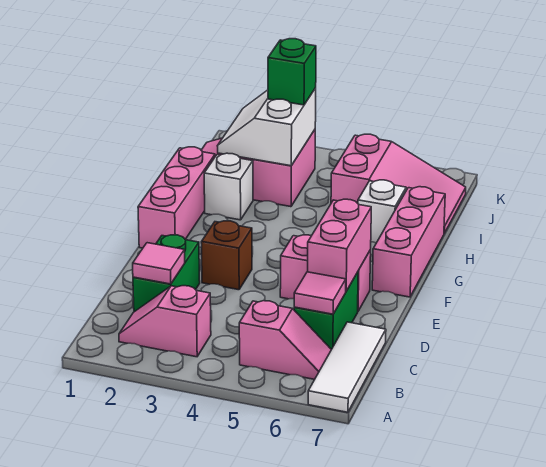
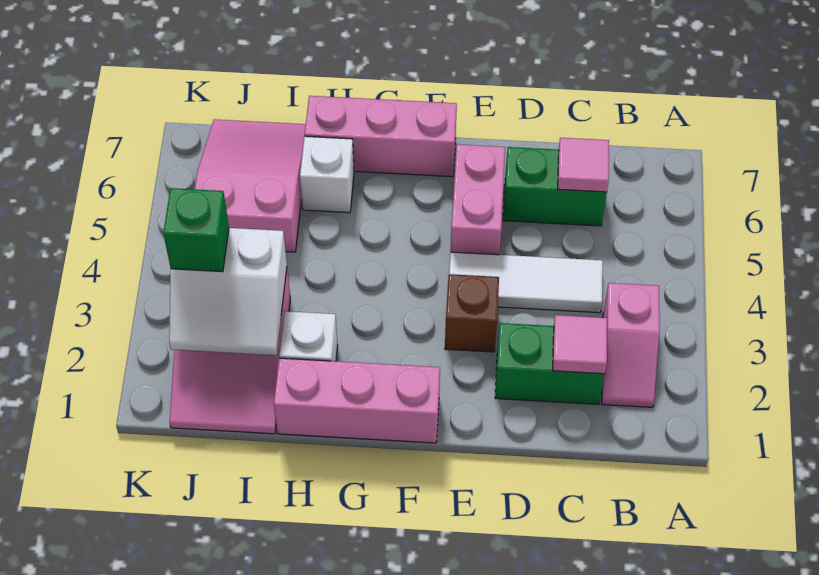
white 1x3 tile [308,322,386,412] -> white 1x3 tile moved to [449,252,603,313]
pink 1x2 slope [239,301,331,379] -> none
pink 1x2 brick [308,199,371,291] -> none

